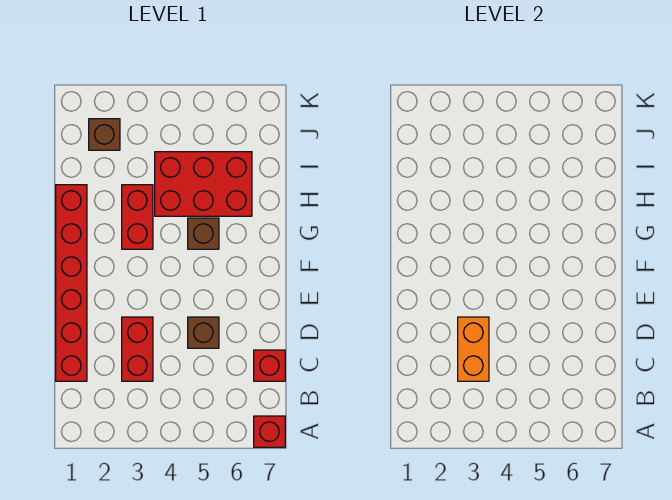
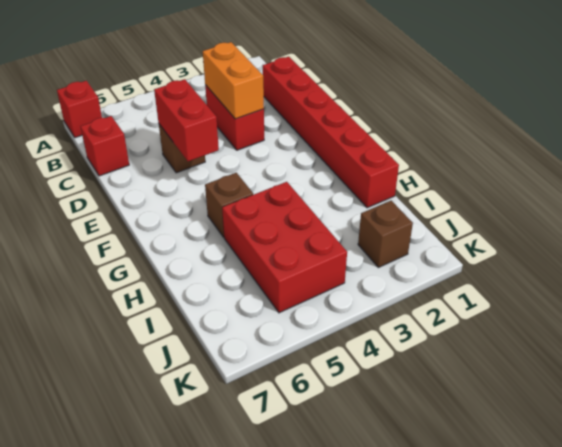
red 1x2 brick [122,185,153,249] -> red 1x2 brick moved to [154,79,219,161]
red 2x3 brick [155,152,252,216] -> red 2x3 brick turned to [222,182,347,313]

